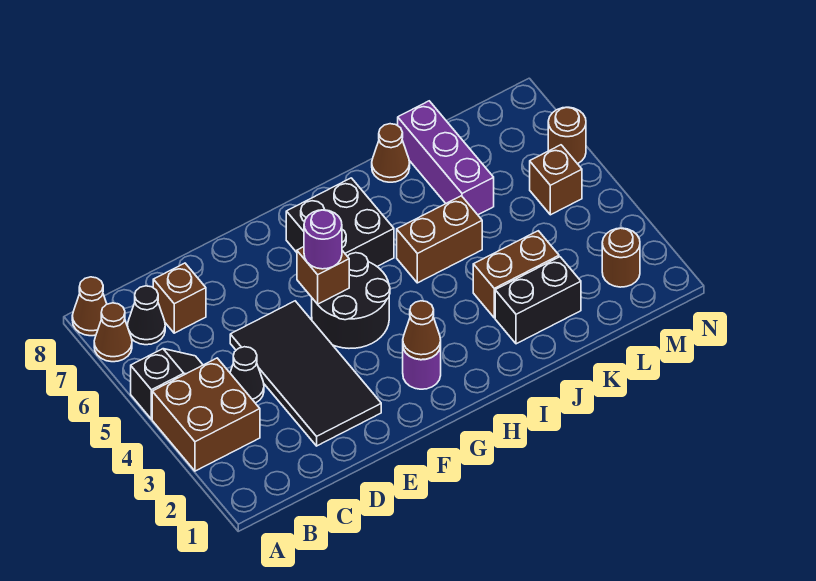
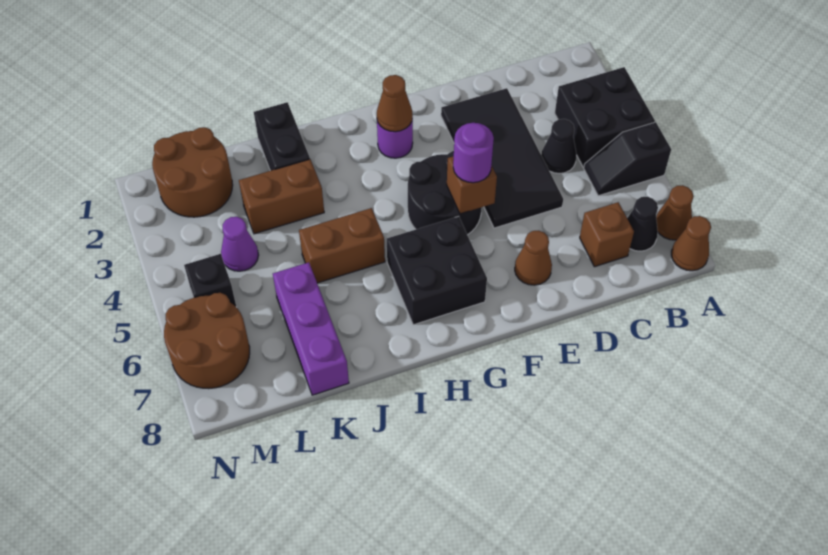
brown 2x2 brick [152,358,260,471] -> black 2x2 brick [555,67,655,167]
black 1x2 brick [495,257,581,344] -> black 1x2 brick turned to [254,102,310,171]
brown 1x1 cone [372,124,410,182] -> brown 1x1 cone moved to [515,231,552,285]
none -> purple 1x1 cone [221,217,259,271]
brown 1x1 round brick [602,228,640,287] -> brown 2x2 round brick [152,127,233,217]
brown 1x1 brick [530,145,582,215] -> black 1x1 brick [184,254,237,308]
brown 1x1 round brick [548,107,586,164] -> brown 2x2 round brick [164,293,250,389]

